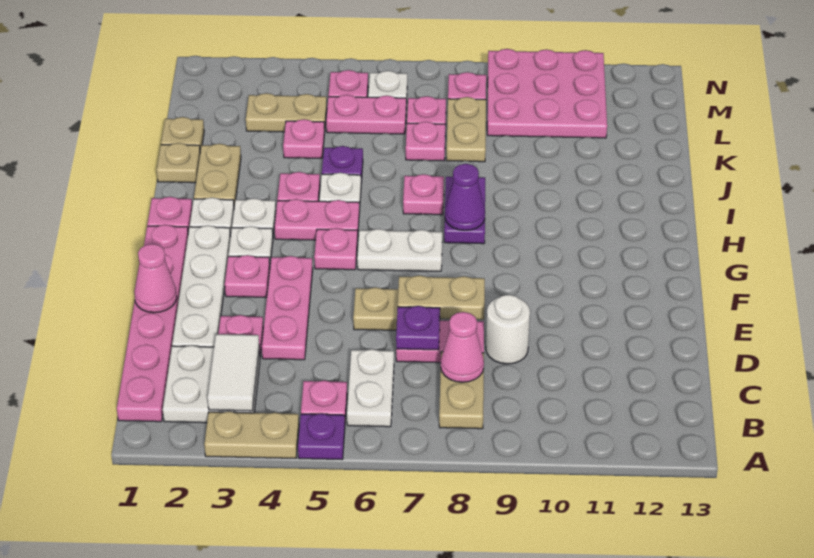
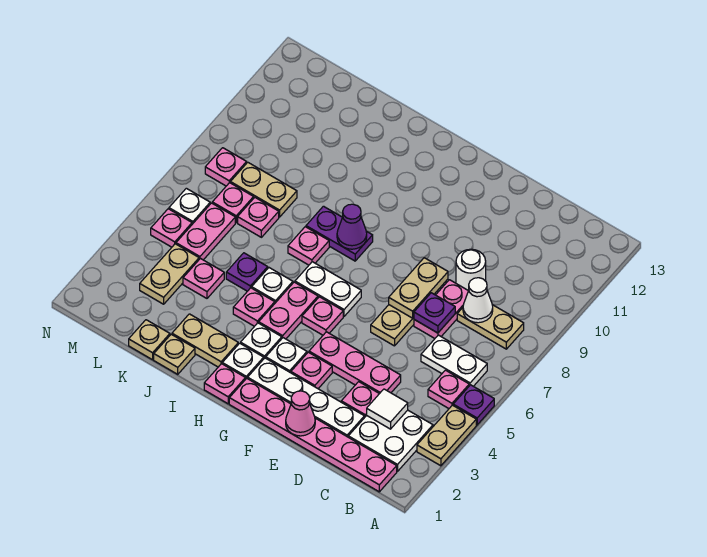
white 1x2 tile [208,334,259,411] -> white 1x1 tile [367,389,408,429]
pink 1x1 cone [441,312,484,382] -> white 1x1 cone [463,278,493,323]
white 1x2 plate [357,229,442,271] -> white 1x2 plate turned to [295,262,361,316]
pink 3x3 plate [487,49,607,138] -> none

